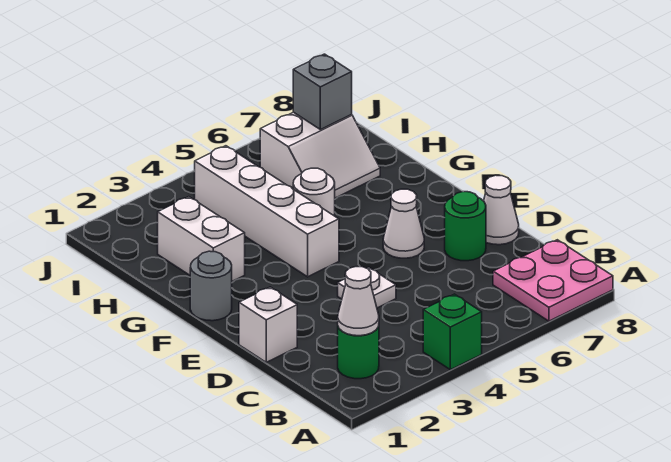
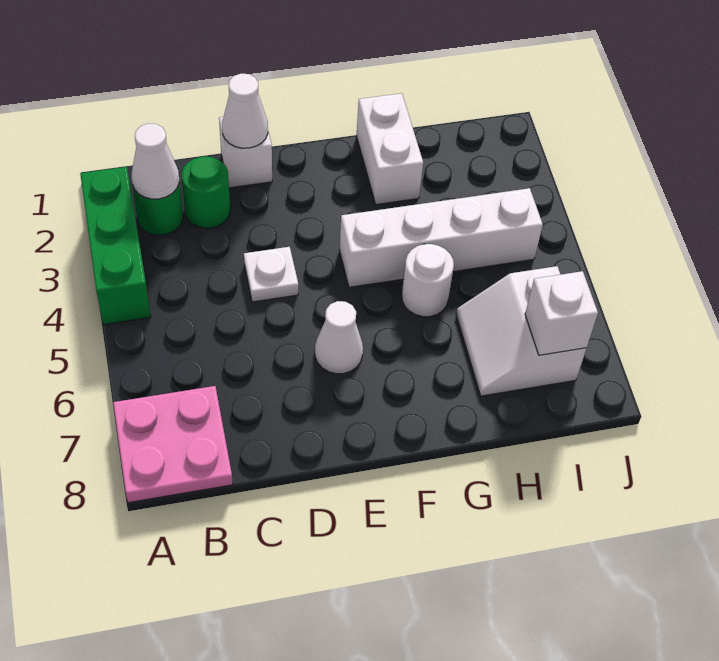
green 1x1 brick [423,294,482,370] -> green 1x3 brick [80,167,151,325]
green 1x1 round brick [445,192,486,261] -> green 1x1 round brick moved to [182,157,230,228]
white 1x1 cone [484,175,519,245] -> white 1x1 cone moved to [222,74,268,148]
grey 1x1 round brick [190,251,232,321] -> none
white 1x2 brick [158,197,245,281] -> white 1x2 brick turned to [357,93,423,205]
grey 1x1 brick [293,54,352,130] -> white 1x1 brick [525,271,598,355]

